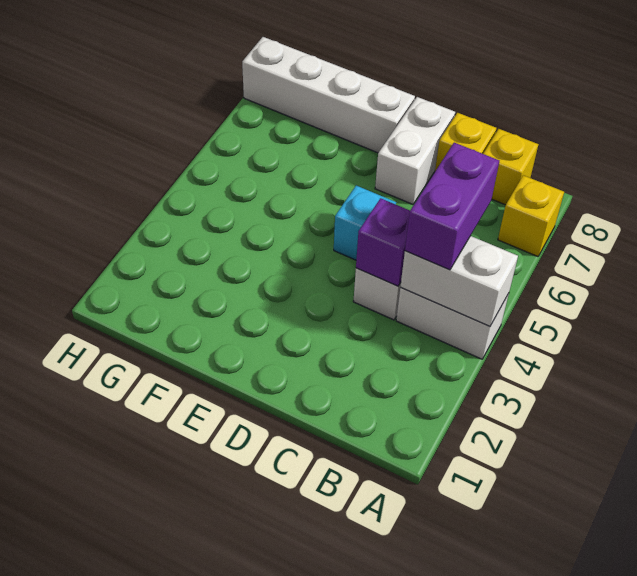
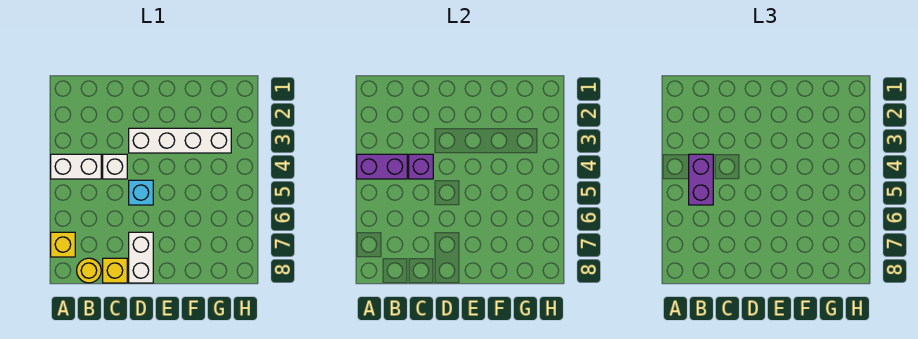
white 1x2 brick [400,236,518,326] -> purple 1x2 brick [357,154,407,179]
yellow 1x1 brick [483,129,538,205] -> yellow 1x1 round brick [77,258,101,283]
white 1x4 brick [242,37,415,153] -> white 1x4 brick moved to [129,128,231,153]

